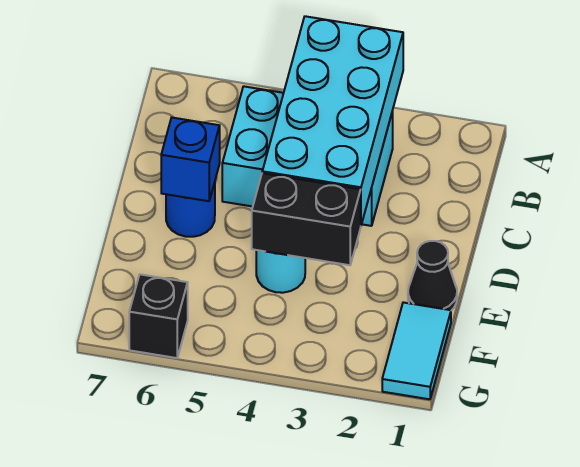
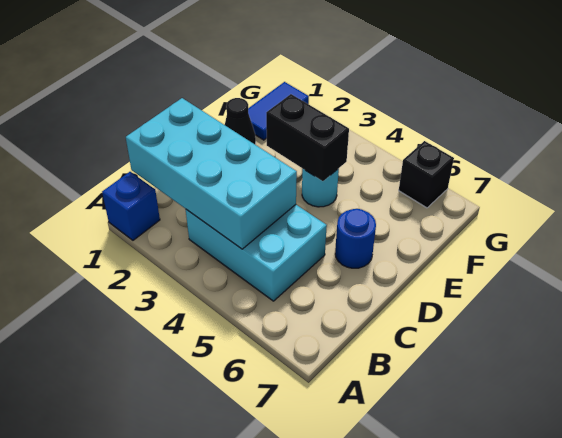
cyan 2x4 brick [262,16,403,225] -> cyan 2x4 brick turned to [126,98,297,249]
blue 1x1 brick [161,118,220,201] -> blue 1x1 brick moved to [102,172,160,240]
cyan 1x2 tile [382,302,451,399] -> blue 1x2 tile [248,82,309,140]

